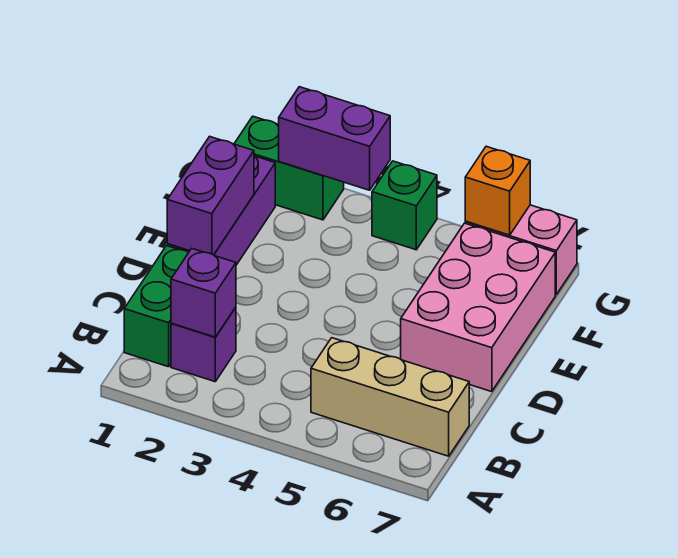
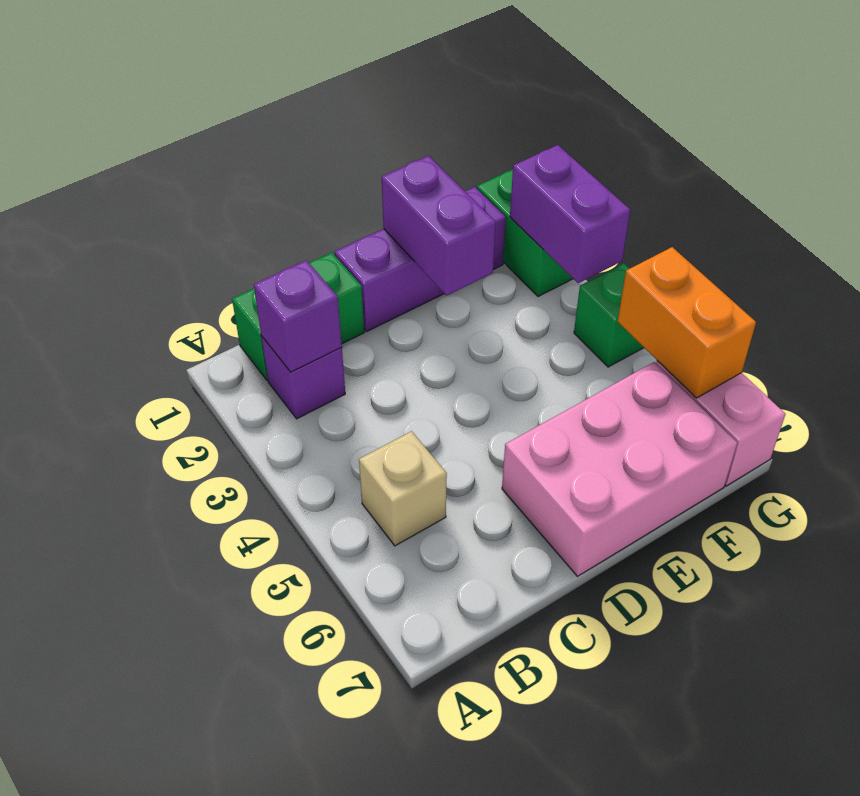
tan 1x3 brick [311,338,469,456] -> tan 1x1 brick [359,431,447,546]
purple 1x2 brick [167,136,254,255] -> purple 1x2 brick turned to [382,156,496,295]
orange 1x1 brick [465,146,530,235] -> orange 1x2 brick [618,247,756,398]

